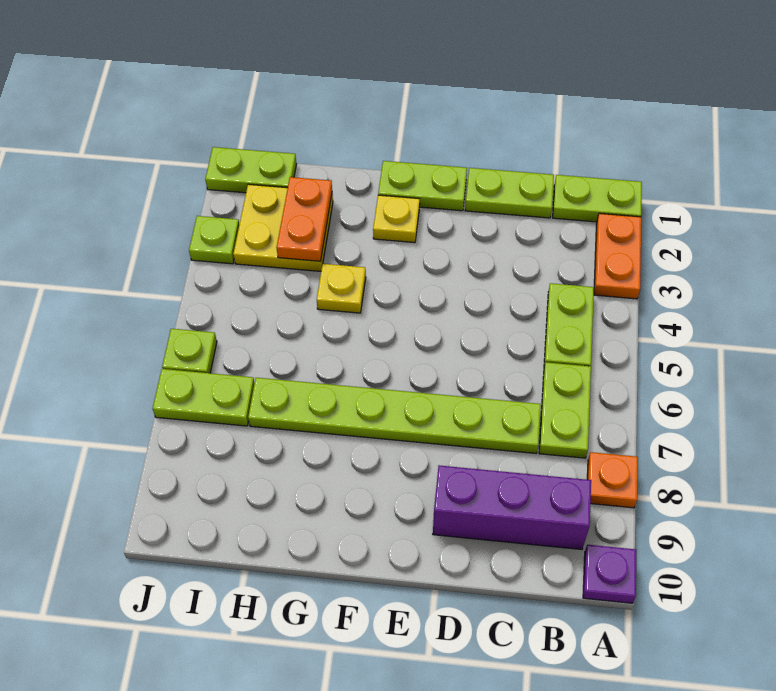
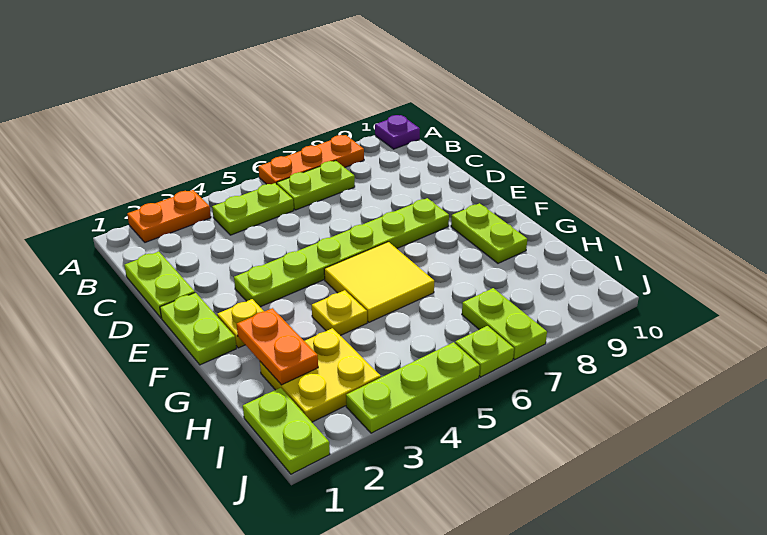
lime 1x2 plate [553,175,642,222] -> lime 1x2 plate moved to [451,203,527,263]
orange 1x1 plate [587,452,638,508] -> orange 1x3 plate [258,135,364,184]
purple 1x3 brick [433,465,591,549] -> none
lime 1x6 plate [248,378,541,453] -> lime 1x6 plate turned to [234,198,449,307]
none -> yellow 2x2 tile [324,242,434,322]
orange 1x2 plate [276,177,332,261] -> orange 1x2 plate turned to [237,308,318,385]
lime 1x1 plate [189,216,239,264] -> lime 1x3 plate [346,342,480,433]

